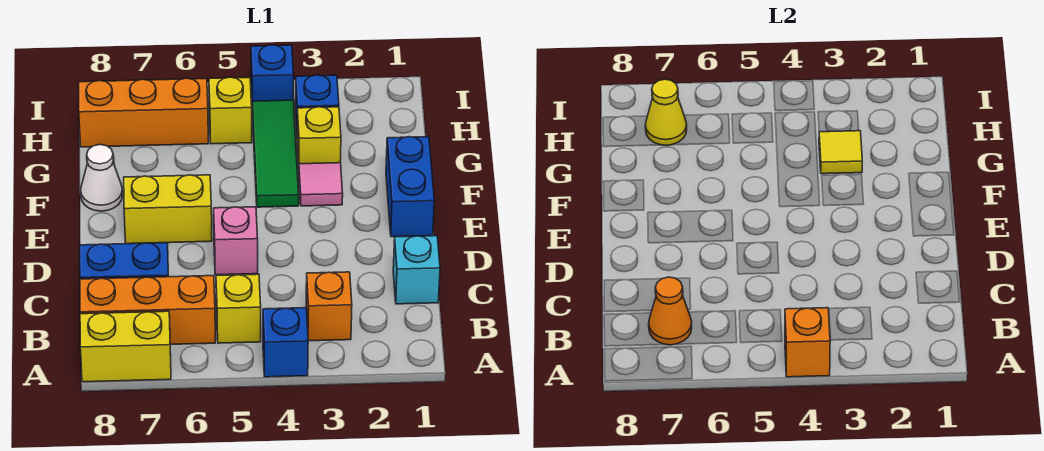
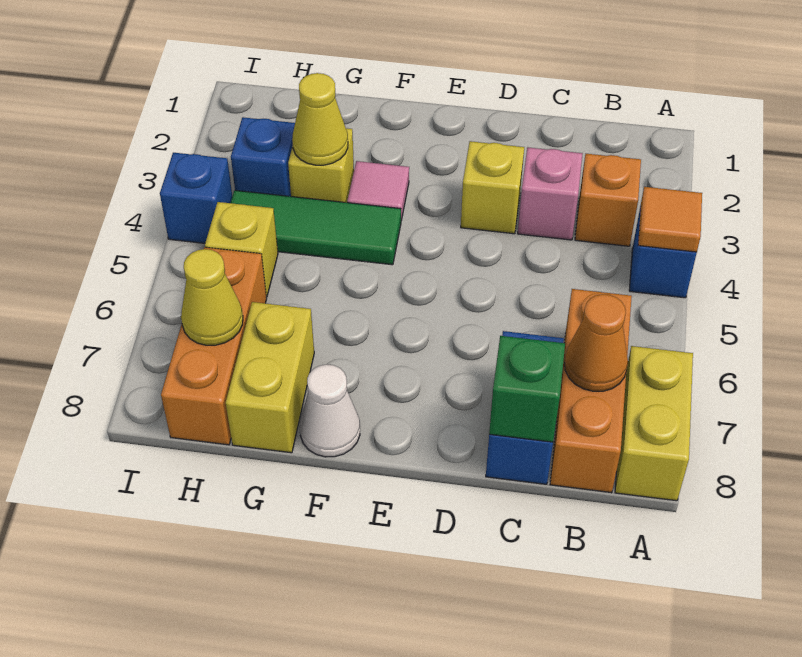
orange 1x1 brick [785,308,830,377] -> orange 1x1 tile [638,187,702,252]
yellow 1x1 brick [216,274,261,343] -> yellow 1x1 brick moved to [461,141,524,234]
cyan 1x1 brick [393,236,440,304] -> none
none -> green 1x1 brick [489,336,565,442]
pink 1x1 brick [214,207,258,275] -> pink 1x1 brick moved to [518,147,583,240]
blue 1x2 brick [386,137,434,237] -> none
yellow 1x2 brick [124,175,212,244] -> yellow 1x2 brick moved to [226,302,314,453]
yellow 1x1 tile [819,131,862,174] -> yellow 1x1 cone [292,73,348,165]

